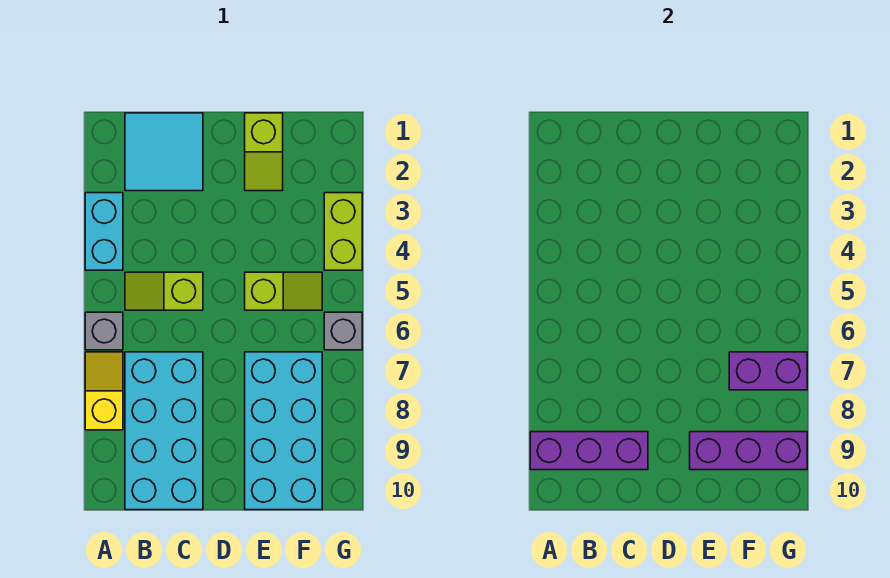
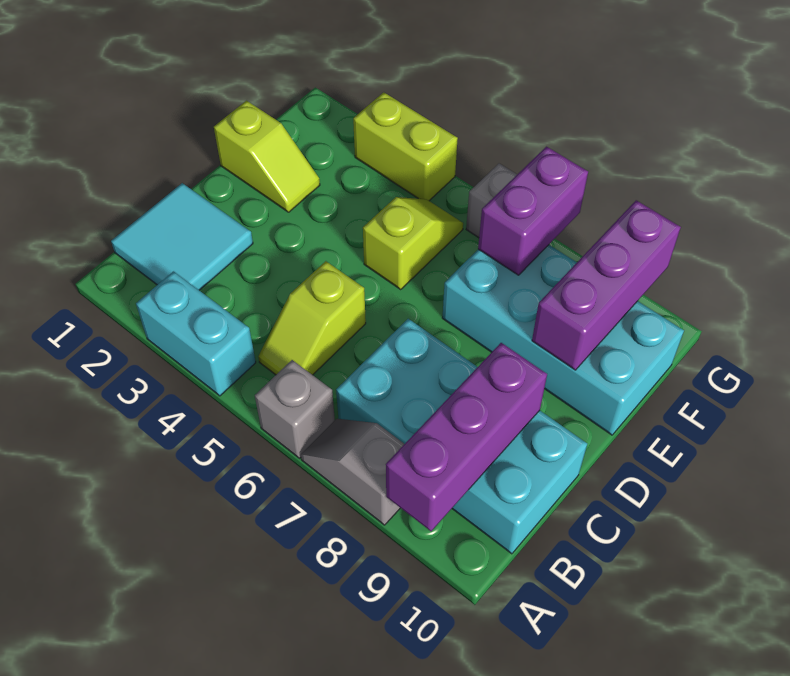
yellow 1x2 slope [85,352,123,430] -> grey 1x2 slope [301,419,404,525]

